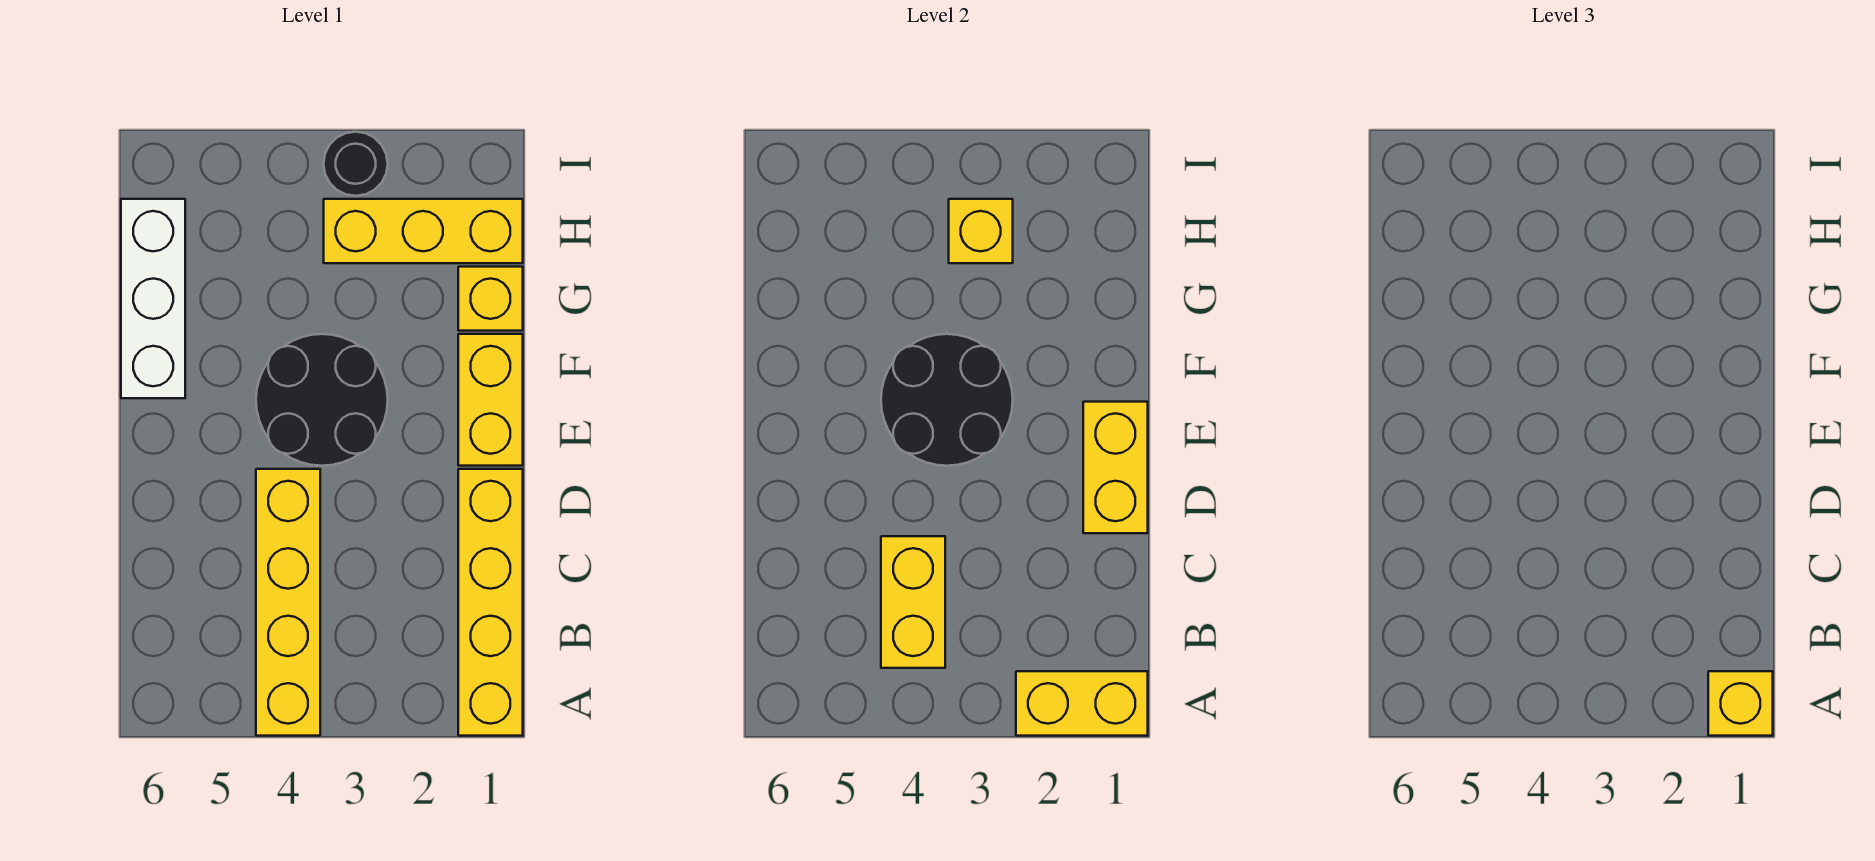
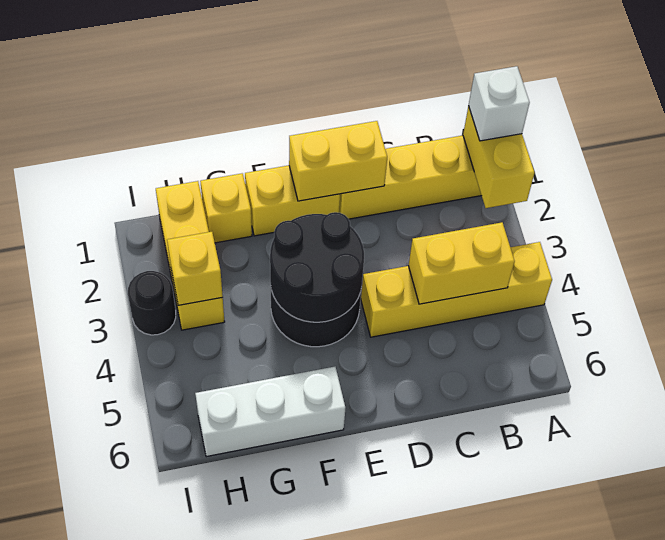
yellow 1x1 brick [1708,671,1773,736] -> white 1x1 brick [469,66,530,141]

